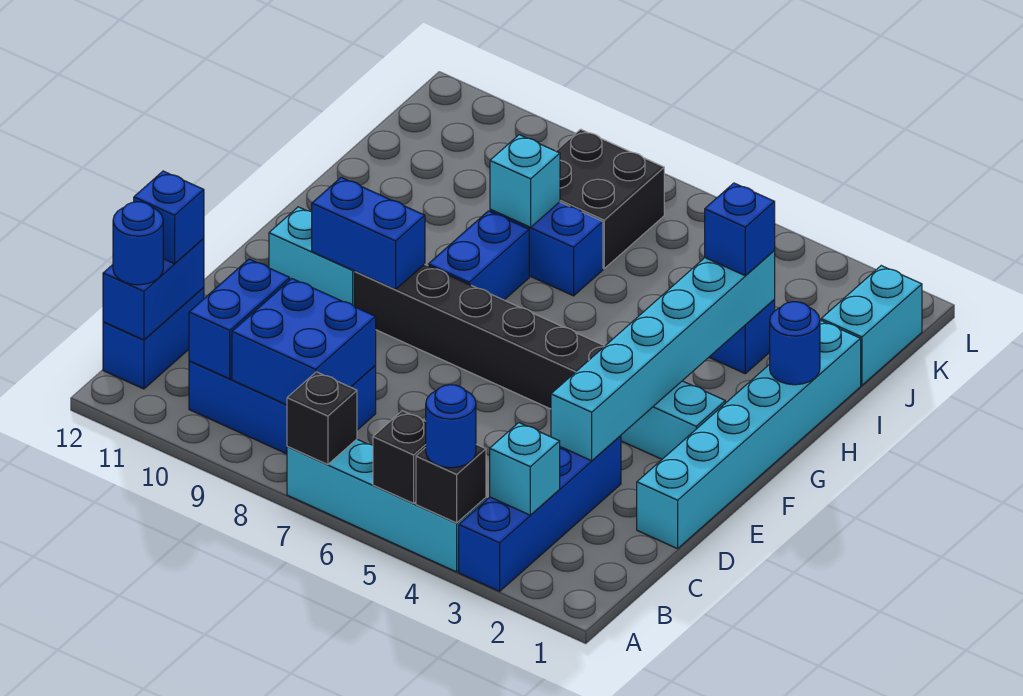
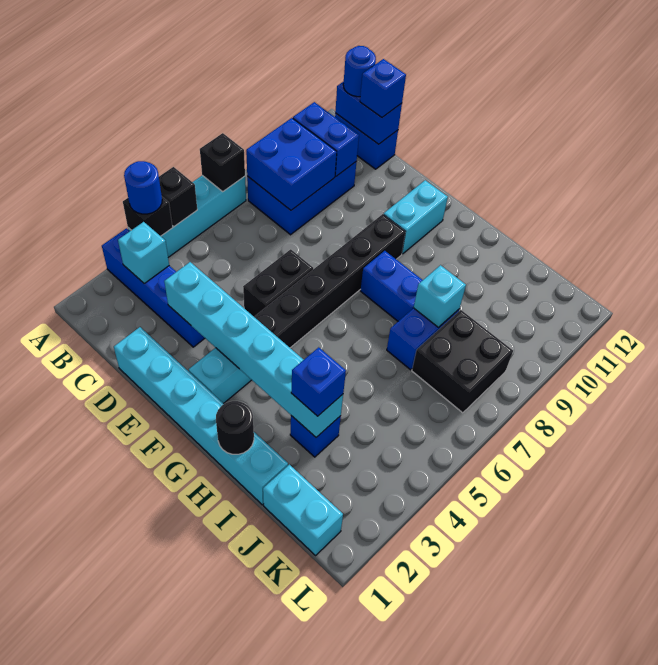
none -> black 1x2 brick [243,249,313,316]
blue 1x2 brick [312,177,425,289] -> none
blue 1x1 round brick [770,302,820,385] -> black 1x1 round brick [216,401,254,454]

